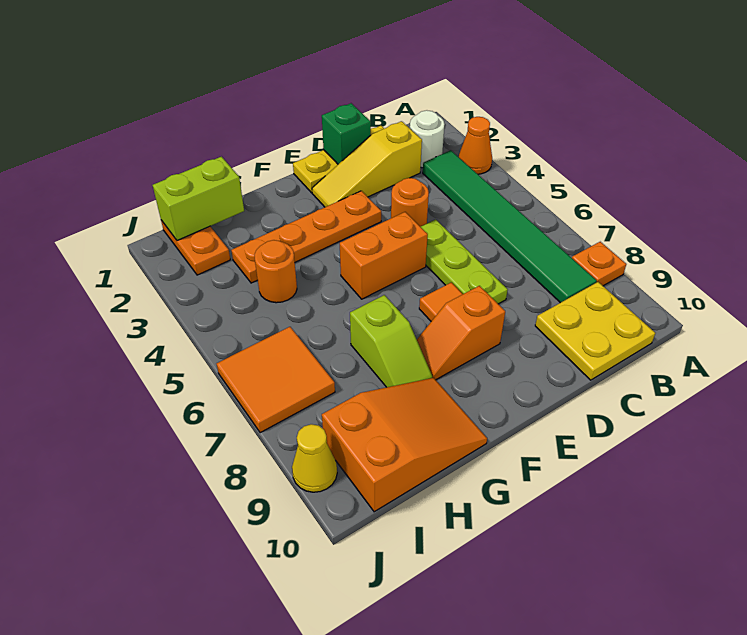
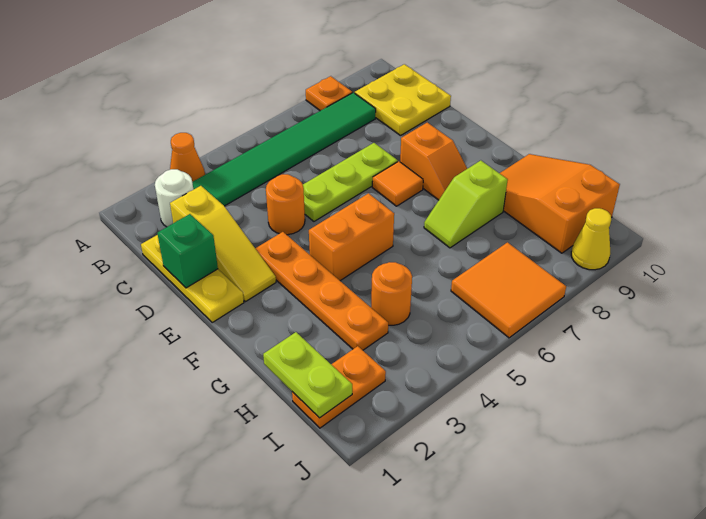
orange 1x2 brick [340,212,428,299] -> orange 1x2 brick turned to [309,193,394,281]
lime 1x2 slope [350,295,432,387] -> lime 1x2 slope turned to [424,160,508,248]
lime 1x2 brick [153,157,244,240] -> lime 1x2 plate [263,332,352,418]

